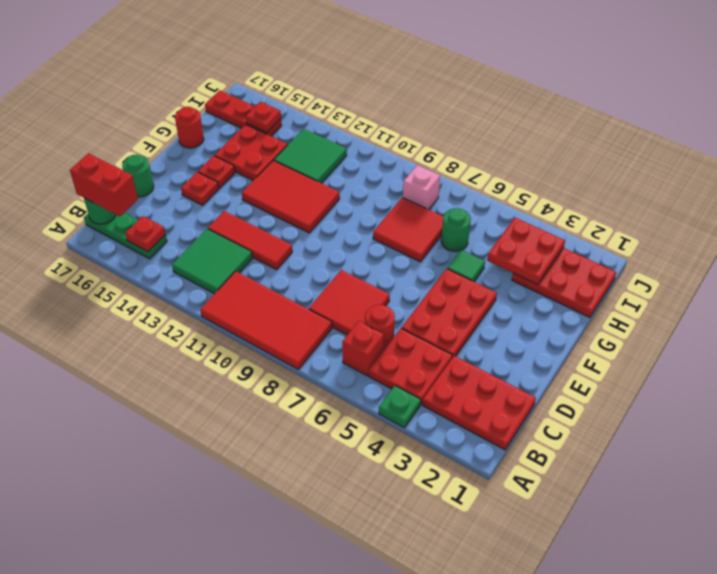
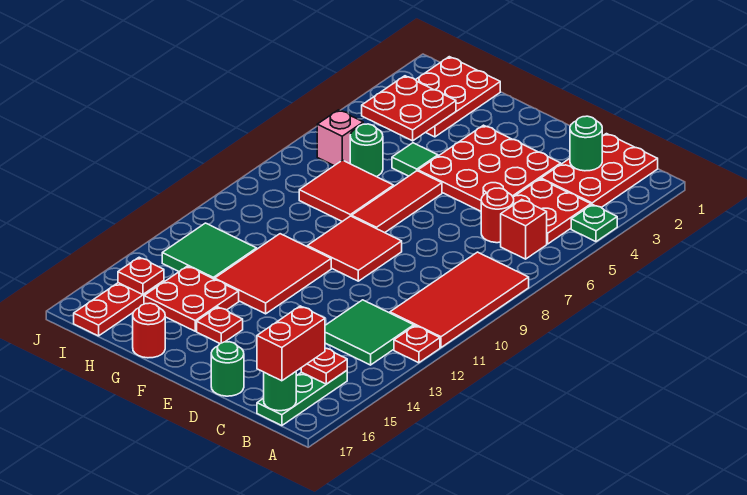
none -> green 1x1 round brick [570,116,602,171]
red 2x2 tile [309,270,390,335] -> red 2x2 tile moved to [307,216,402,281]
red 2x3 plate [402,269,497,357] -> red 3x3 plate [418,125,561,211]
red 1x3 tile [208,211,292,270] -> red 1x3 tile moved to [352,171,442,233]
red 1x1 plate [181,172,219,205] -> red 1x1 plate moved to [394,326,440,363]
pink 1x1 brick [403,165,440,210] -> pink 1x1 brick moved to [317,110,363,166]

